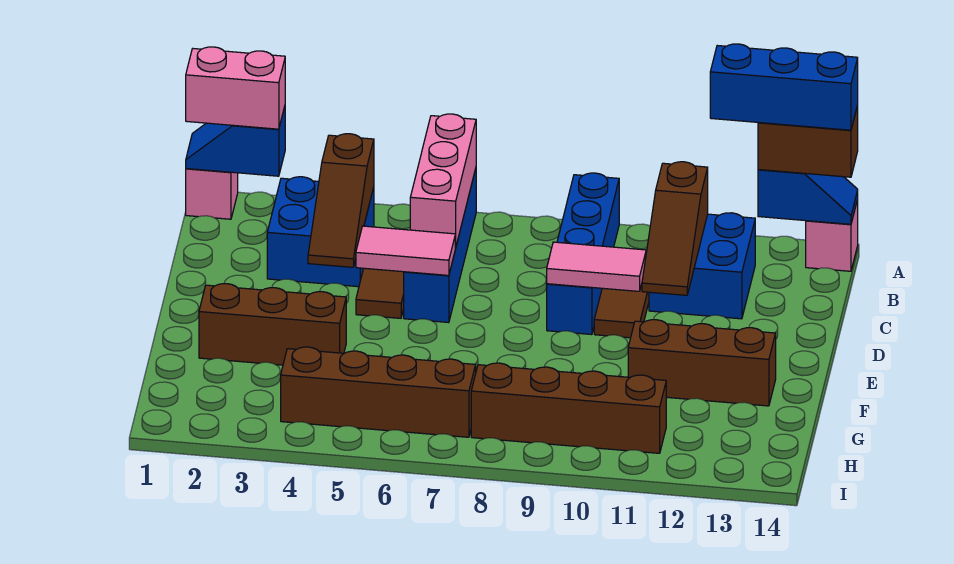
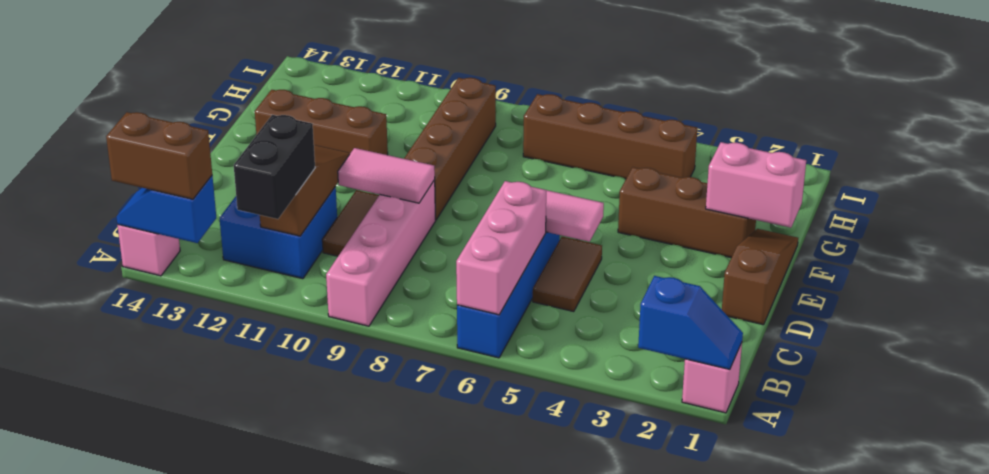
pink 1x2 brick [186,47,285,129] -> pink 1x2 brick moved to [706,142,806,228]
blue 1x4 brick [547,173,619,335] -> pink 1x4 brick [326,180,436,326]
none -> black 1x2 brick [234,115,315,219]
blue 1x3 brick [710,44,858,130] -> none
blue 2x2 brick [267,177,374,287] -> none
brown 1x3 slope [308,134,374,267] -> brown 1x3 slope moved to [722,229,798,325]
brown 1x4 brick [471,363,666,453] -> brown 1x4 brick turned to [404,78,496,220]

